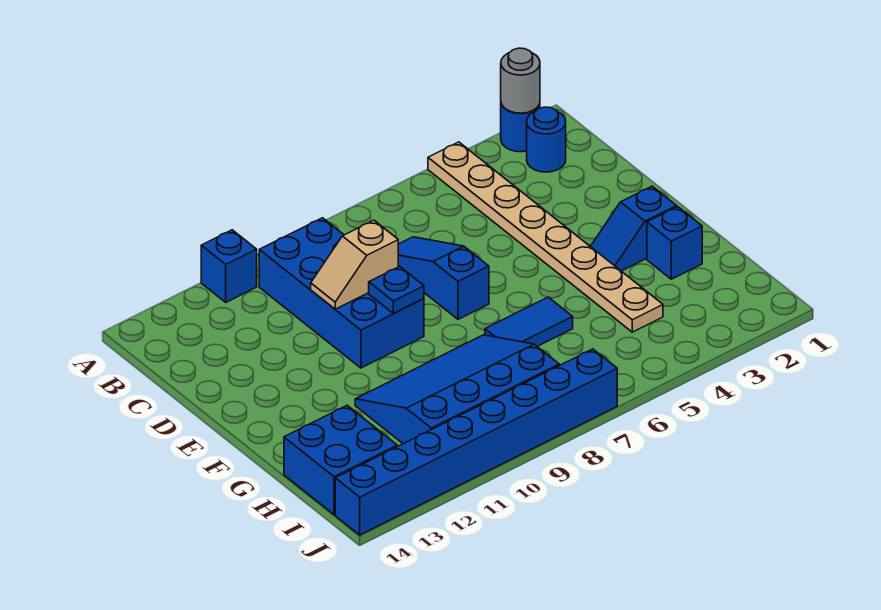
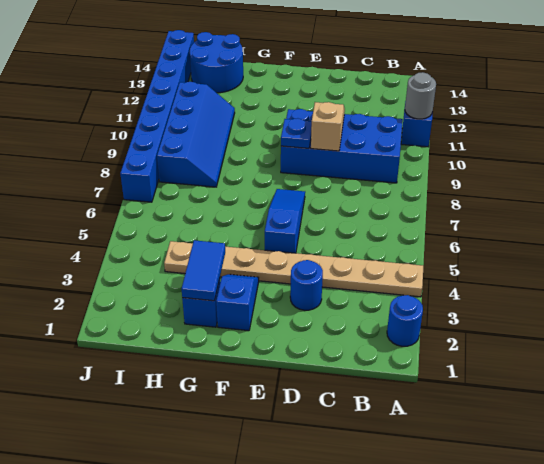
grey 1x1 round brick [501,48,540,113] -> grey 1x1 round brick moved to [405,72,436,119]
blue 1x1 round brick [527,107,566,172] -> blue 1x1 round brick moved to [290,260,323,310]
blue 1x3 slope [398,237,489,319] -> blue 1x3 slope turned to [265,189,305,253]
blue 1x2 tile [485,297,573,347] -> blue 1x2 tile moved to [182,240,225,301]
blue 3x4 slope [355,335,559,444] -> blue 2x4 slope [157,82,235,187]
blue 2x2 brick [284,406,397,515] -> blue 2x2 round brick [190,32,243,93]

